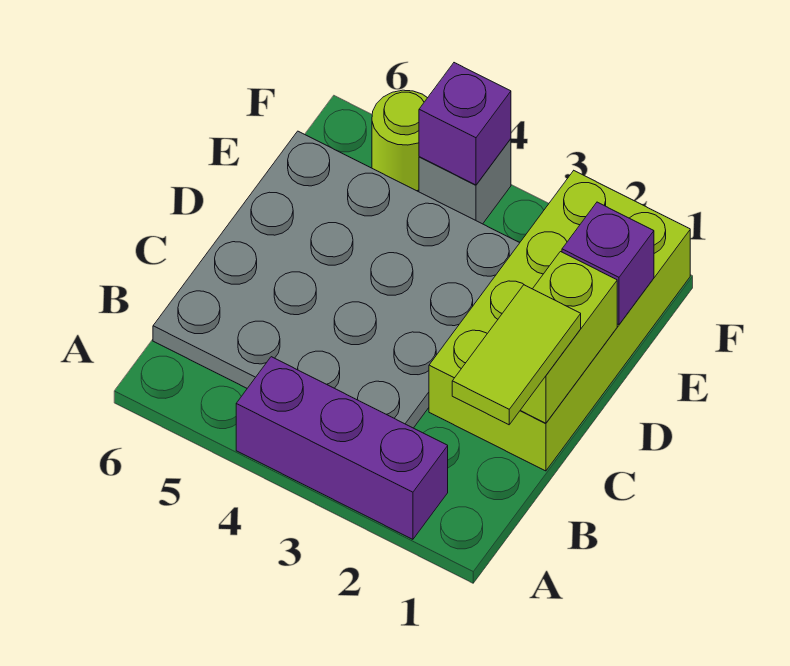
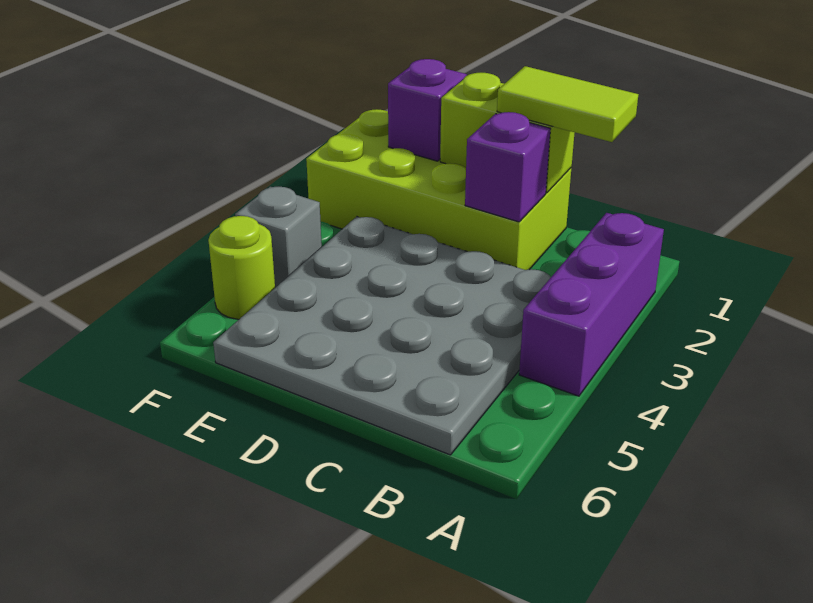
purple 1x1 brick [419,63,511,185] -> purple 1x1 brick moved to [465,112,550,222]

